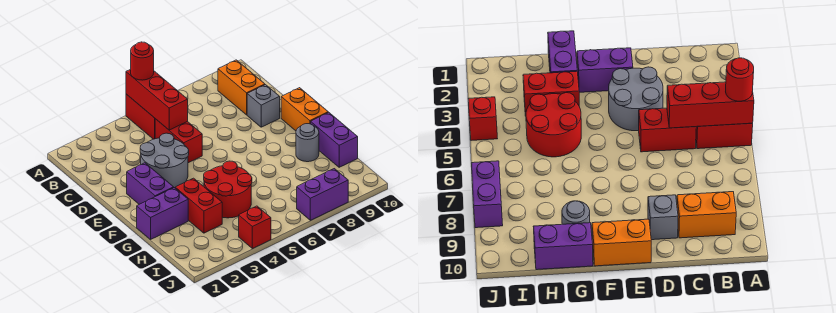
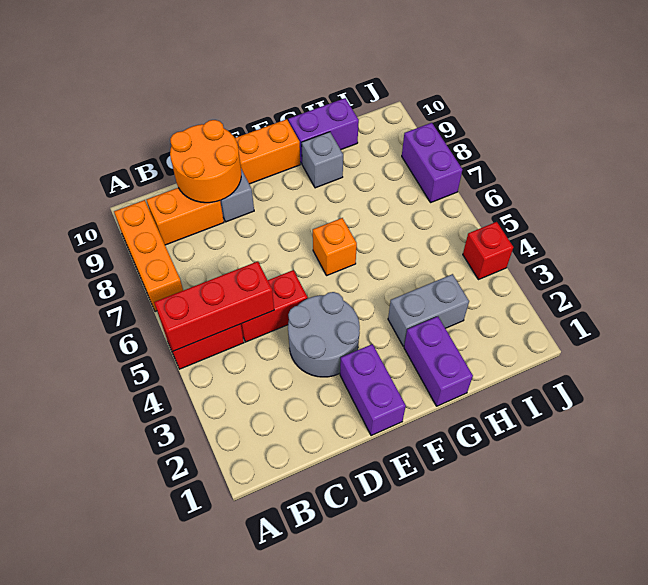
red 1x1 round brick [131,42,154,80] -> none
none -> orange 1x3 brick [114,200,183,312]
none -> orange 2x2 round brick [170,120,241,203]
purple 1x2 brick [127,163,174,204] -> purple 1x2 brick turned to [340,344,406,436]
none -> orange 1x1 brick [313,218,357,276]
red 1x2 brick [175,178,222,233] -> grey 1x2 brick [388,274,469,346]
red 2x2 round brick [204,161,252,218] -> none
grey 1x1 round brick [296,124,319,162] -> grey 1x1 brick [302,132,343,188]

